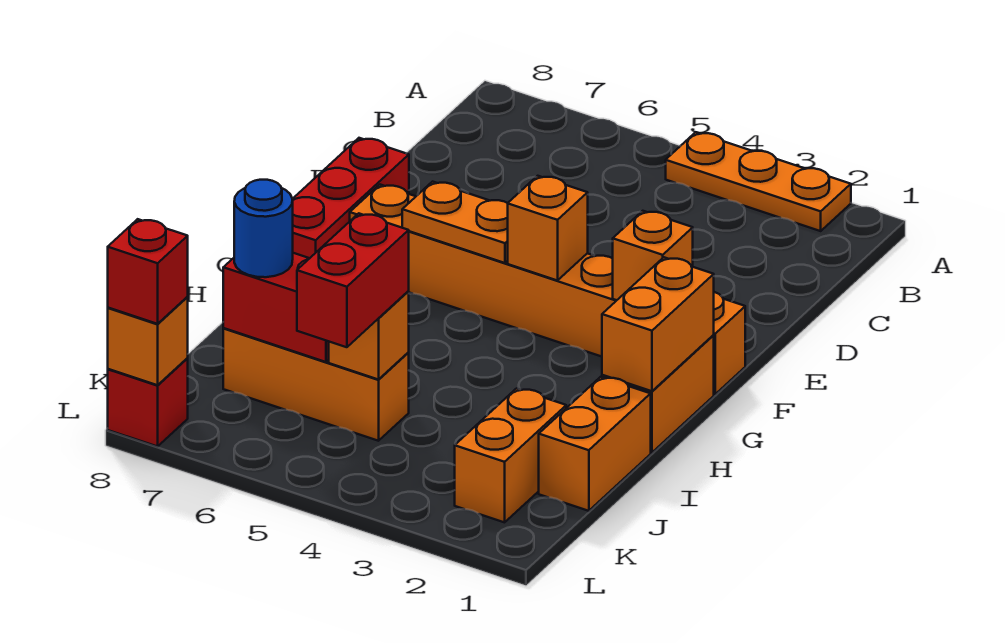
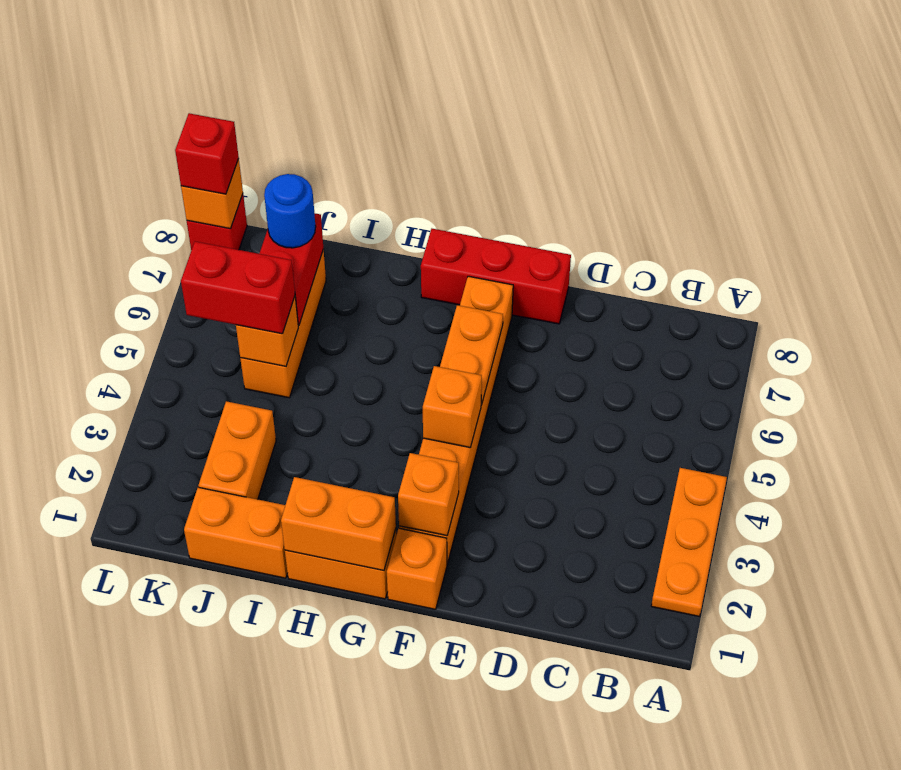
orange 1x2 brick [455,389,566,522] -> orange 1x2 brick turned to [198,401,276,499]

